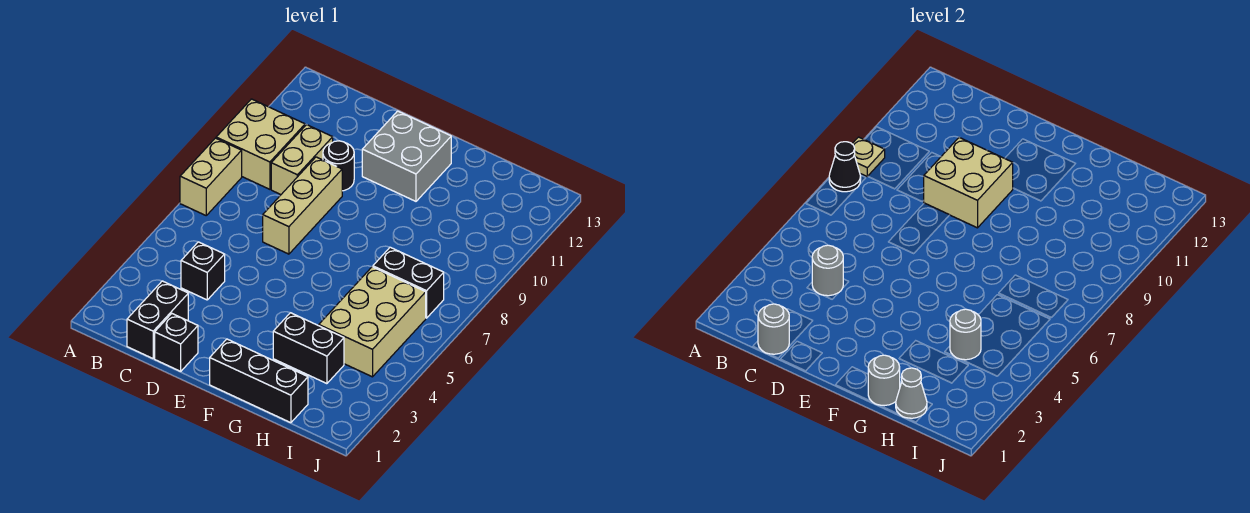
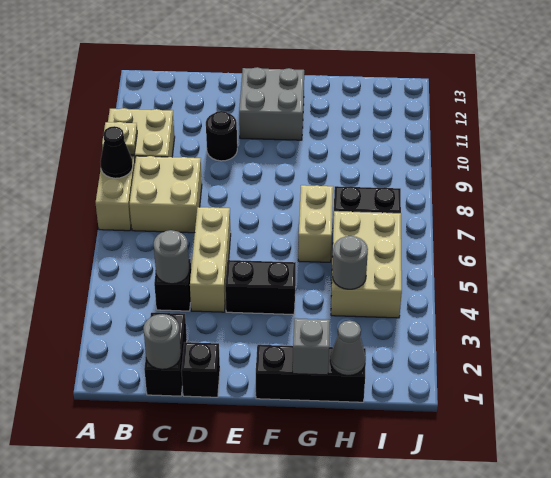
tan 1x2 brick [271,125,333,194] -> tan 1x2 brick moved to [298,185,333,262]
tan 1x3 brick [263,157,342,254] -> tan 1x3 brick moved to [190,207,231,312]
tan 2x2 brick [923,138,1013,228] -> tan 2x2 brick moved to [129,156,202,233]
grey 1x1 round brick [868,355,900,405] -> grey 1x1 brick [293,318,330,375]
black 1x2 brick [273,313,344,384] -> black 1x2 brick moved to [225,260,296,314]

